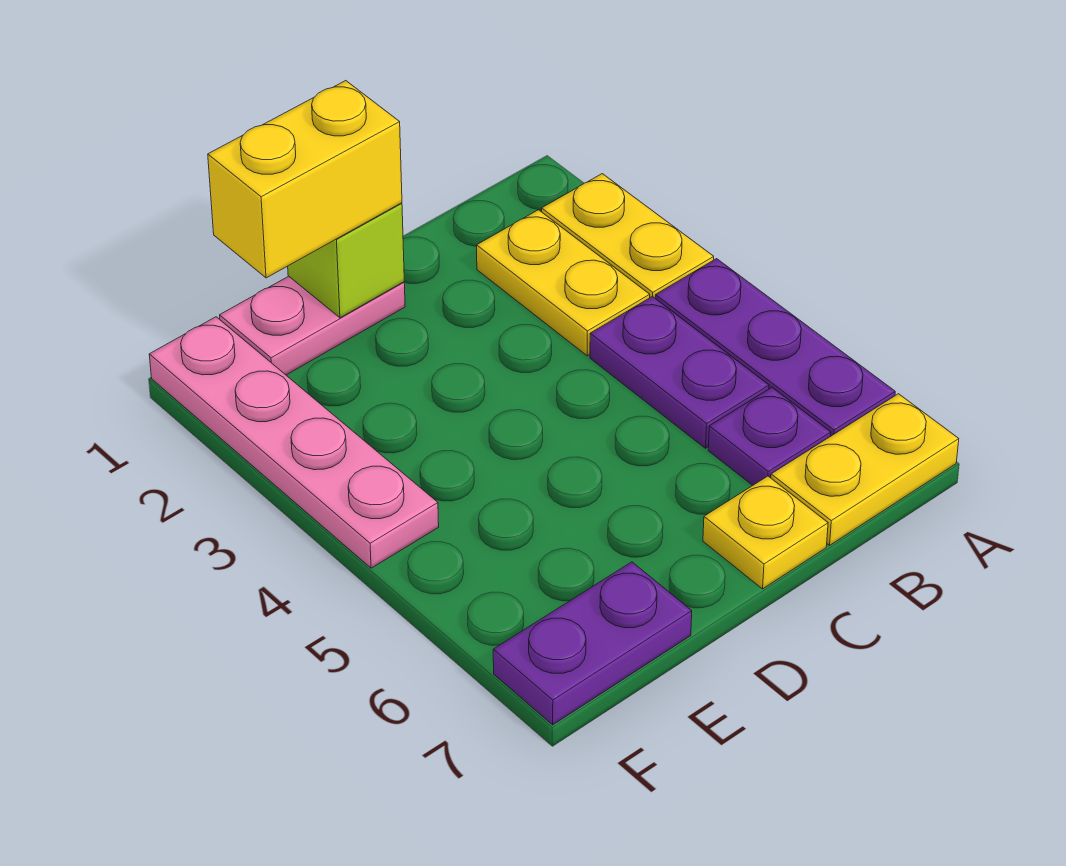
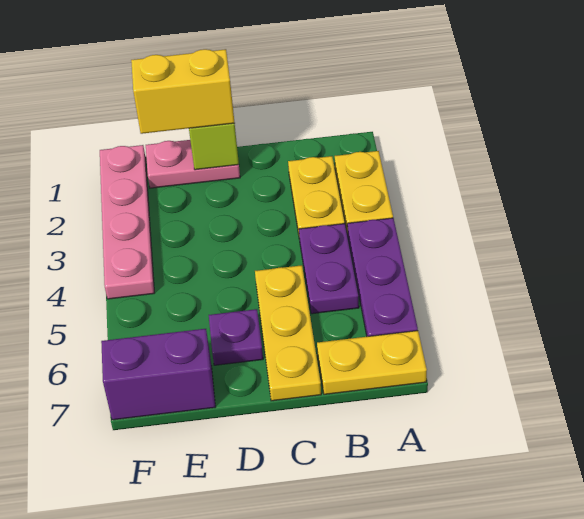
purple 1x1 plate [708,388,831,485] -> purple 1x1 plate moved to [209,309,263,365]
yellow 1x1 plate [703,476,828,589] -> yellow 1x3 plate [255,265,321,401]
purple 1x2 plate [493,562,692,725] -> purple 1x2 brick [101,329,215,420]

